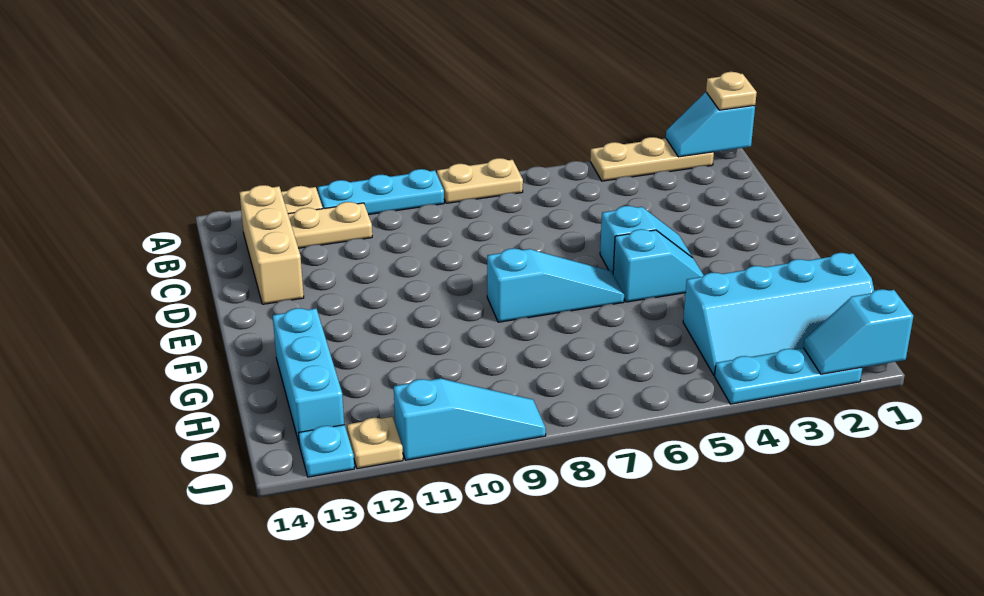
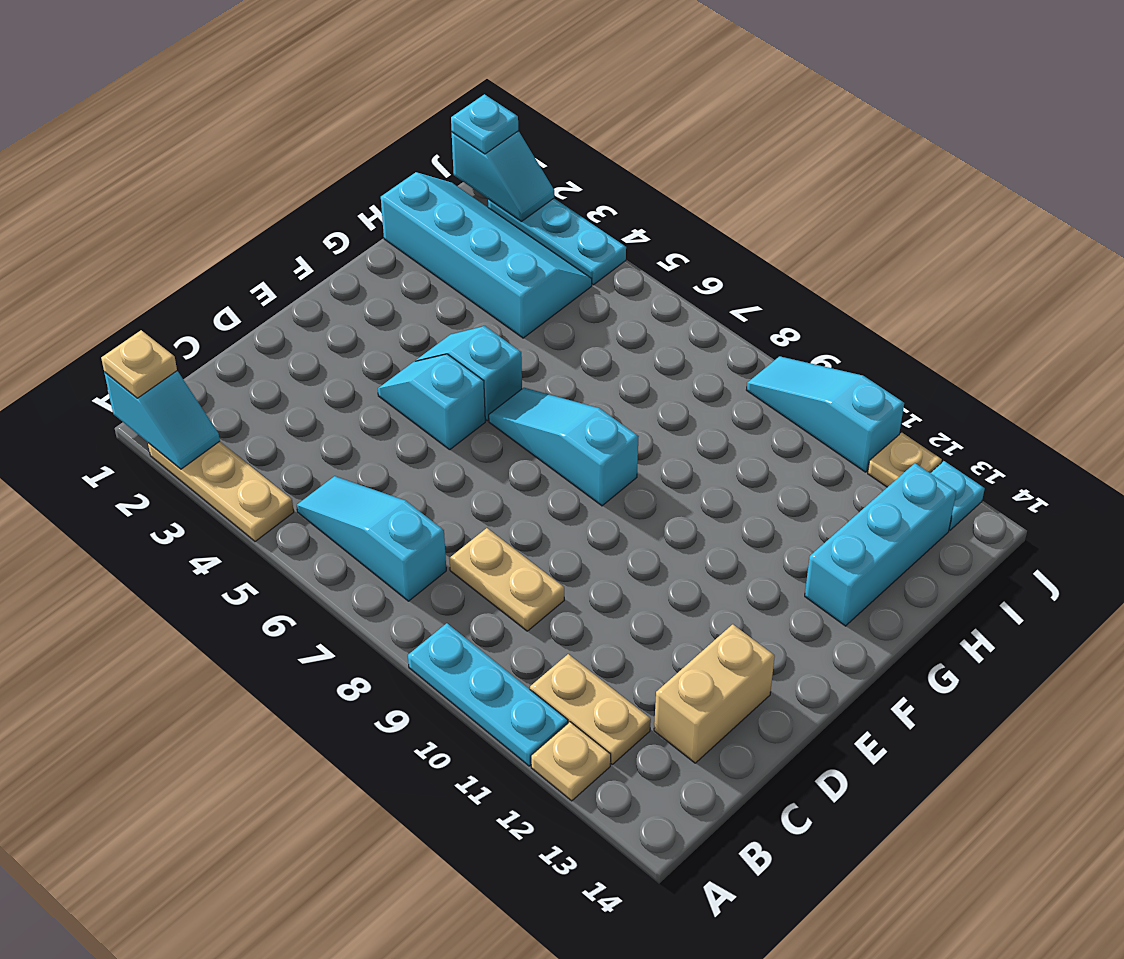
tan 1x2 plate [437,158,523,203] -> tan 1x2 plate moved to [449,528,564,631]
none -> cyan 1x3 slope [297,476,446,601]
tan 1x3 brick [239,185,304,304] -> tan 1x2 brick [654,624,775,763]
none -> cyan 1x1 plate [451,94,518,154]

